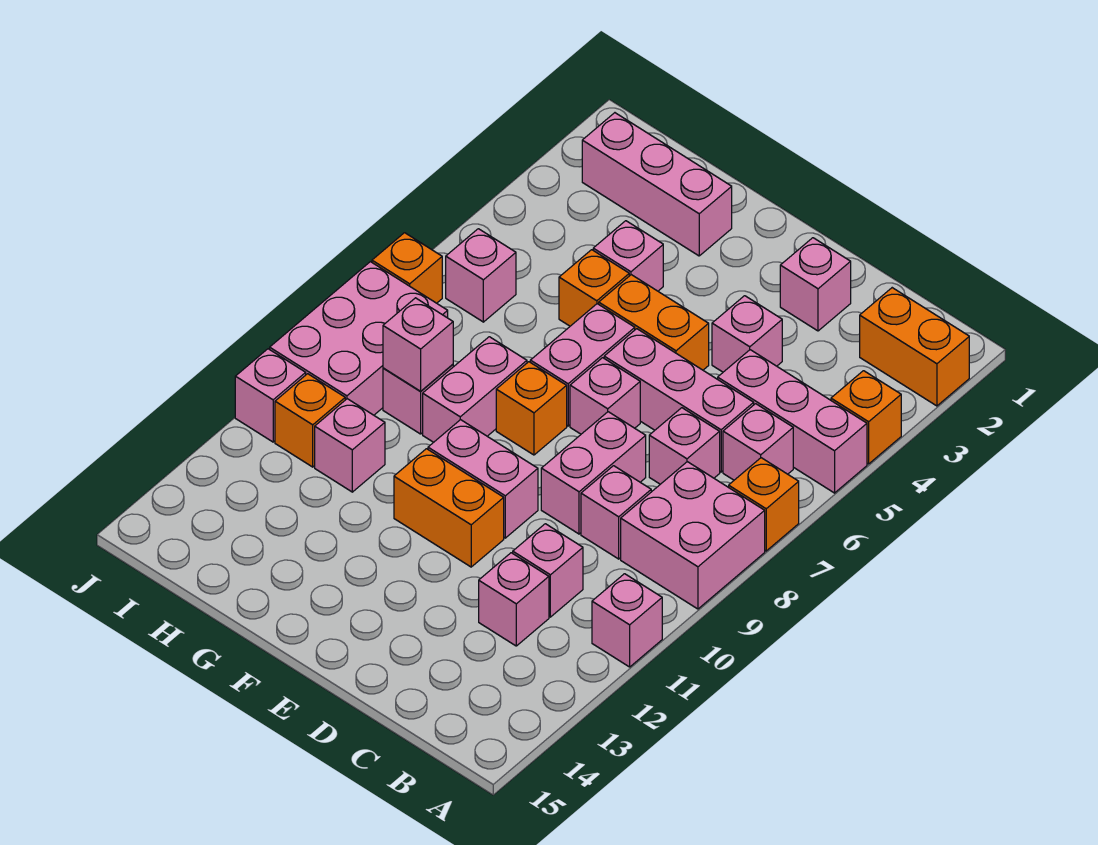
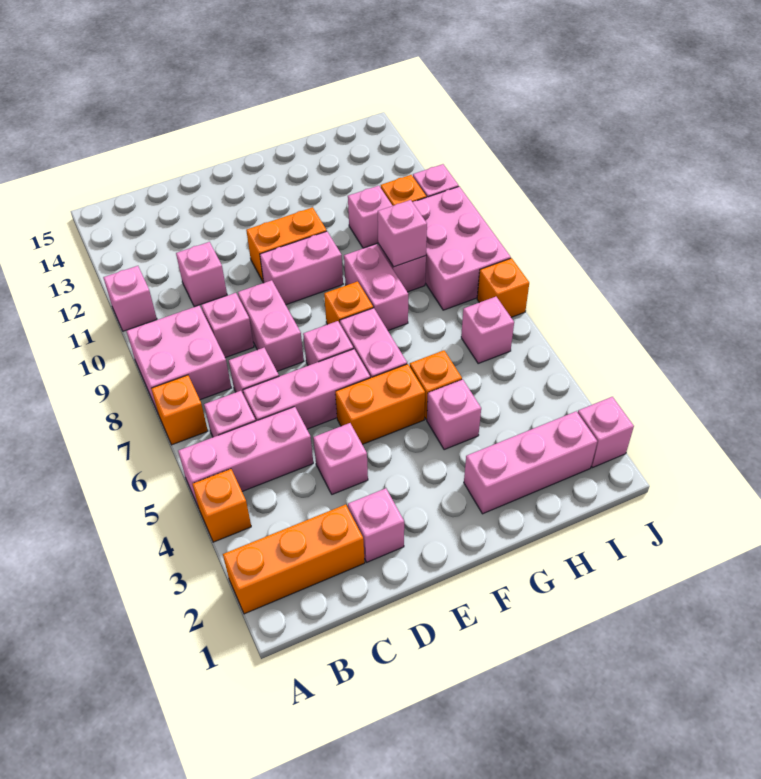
orange 1x2 brick [860,288,969,406] -> orange 1x3 brick [223,504,365,614]
pink 1x1 brick [479,553,549,646] -> pink 1x1 brick moved to [578,397,634,468]

